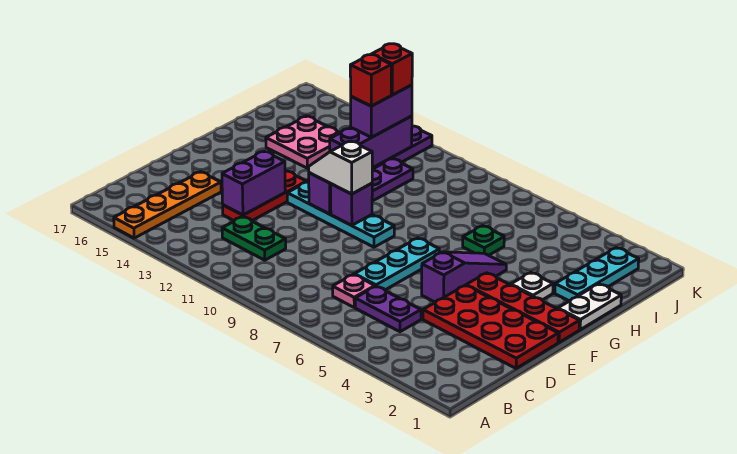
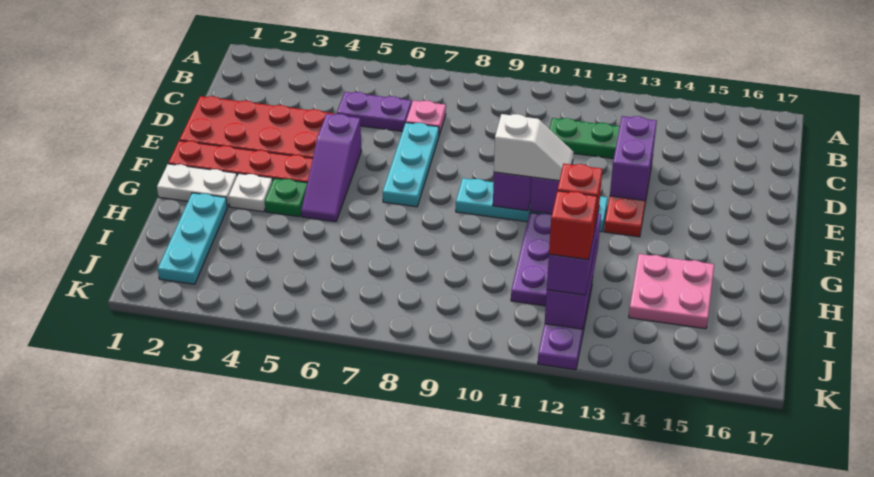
orange 1x4 plate [114,172,221,238] -> none
white 1x2 plate [558,284,621,330] -> white 1x2 plate turned to [157,164,237,207]
green 1x1 plate [463,226,504,255] -> green 1x1 plate moved to [265,178,307,217]

